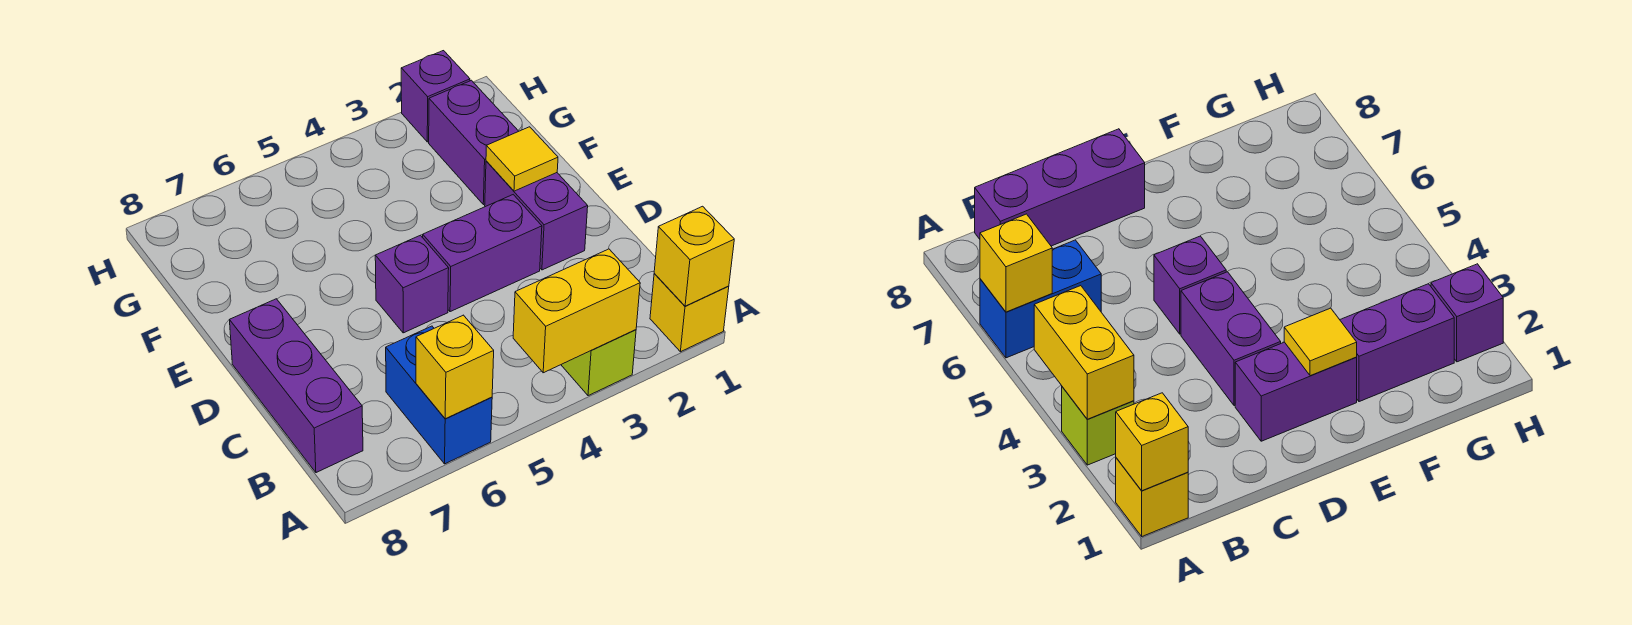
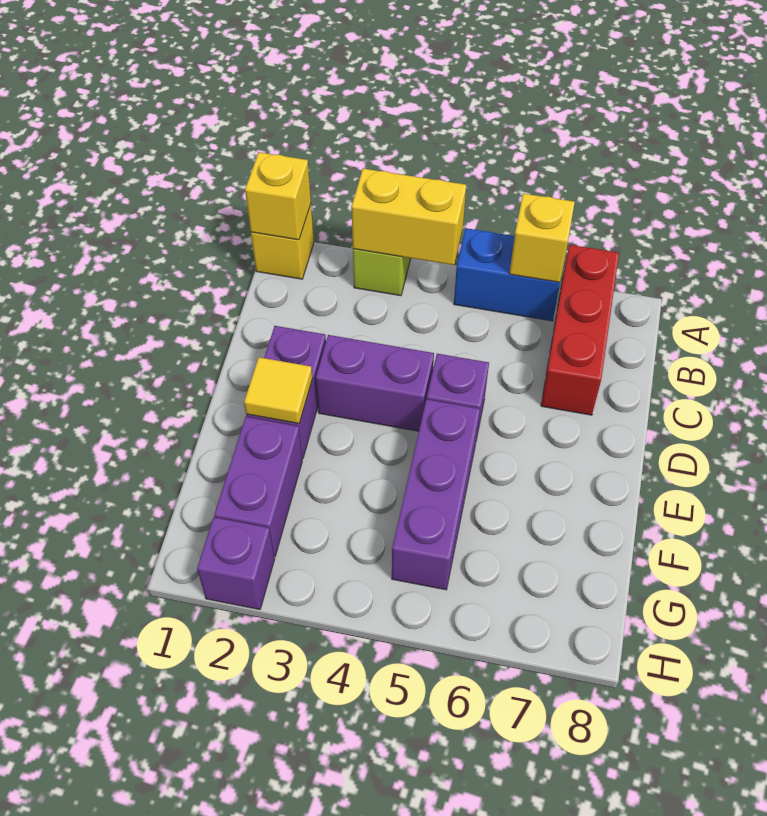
blue 1x2 brick [386,326,492,464] -> blue 1x2 brick turned to [454,228,560,321]
none -> red 1x3 brick [541,245,619,415]
purple 1x3 brick [230,299,363,473] -> purple 1x3 brick moved to [392,399,480,590]

